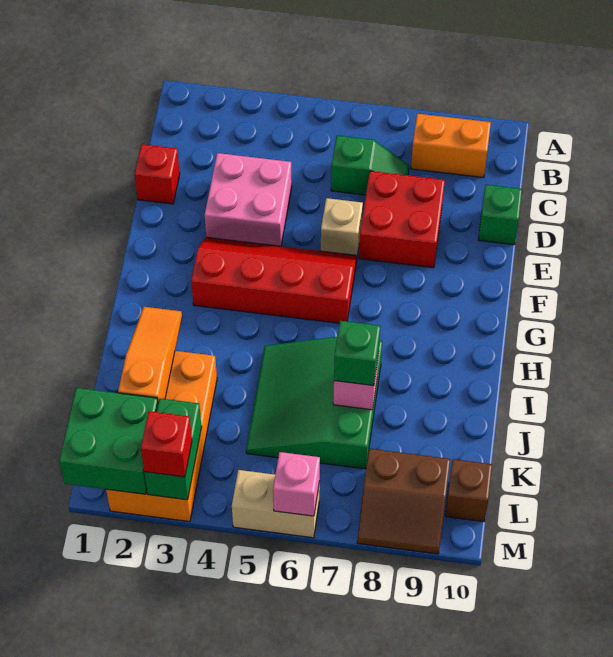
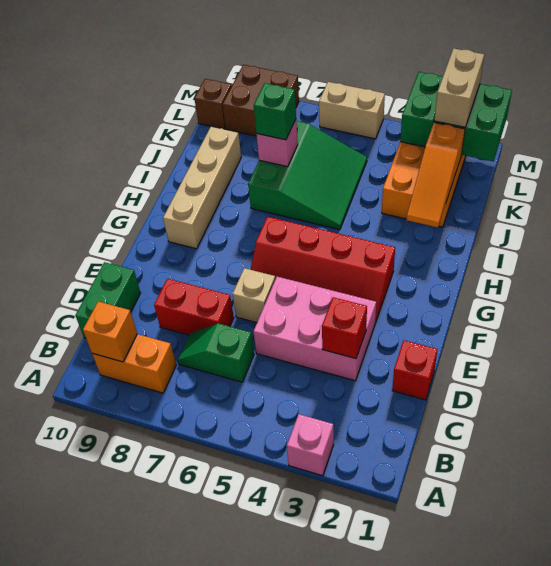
none -> orange 1x1 brick [83,301,137,362]
pink 2x2 brick [205,153,292,246] -> pink 2x3 brick [253,277,376,381]
red 2x2 brick [359,171,445,268] -> red 1x2 brick [154,279,234,335]
green 1x1 brick [478,185,522,245] -> green 1x2 brick [75,262,140,338]
none -> tan 1x4 brick [163,126,241,249]
none -> tan 1x2 brick [434,48,484,127]
brown 2x2 slope [357,449,450,554] -> brown 2x2 brick [223,65,299,136]
red 1x1 brick [141,411,192,477] -> red 1x1 brick moved to [322,297,367,359]
pink 1x1 brick [273,452,320,516] -> pink 1x1 brick moved to [287,414,334,476]

